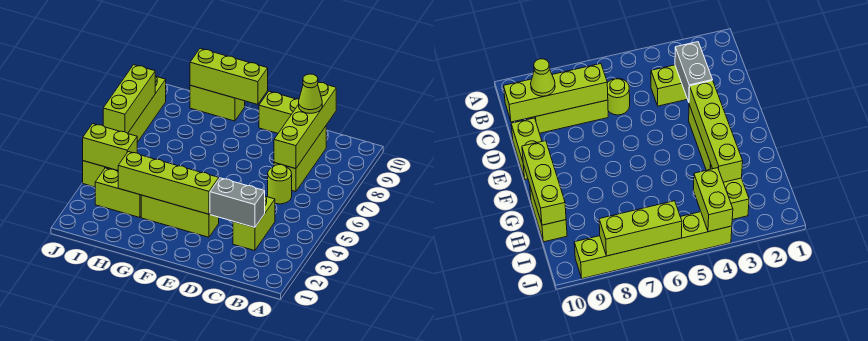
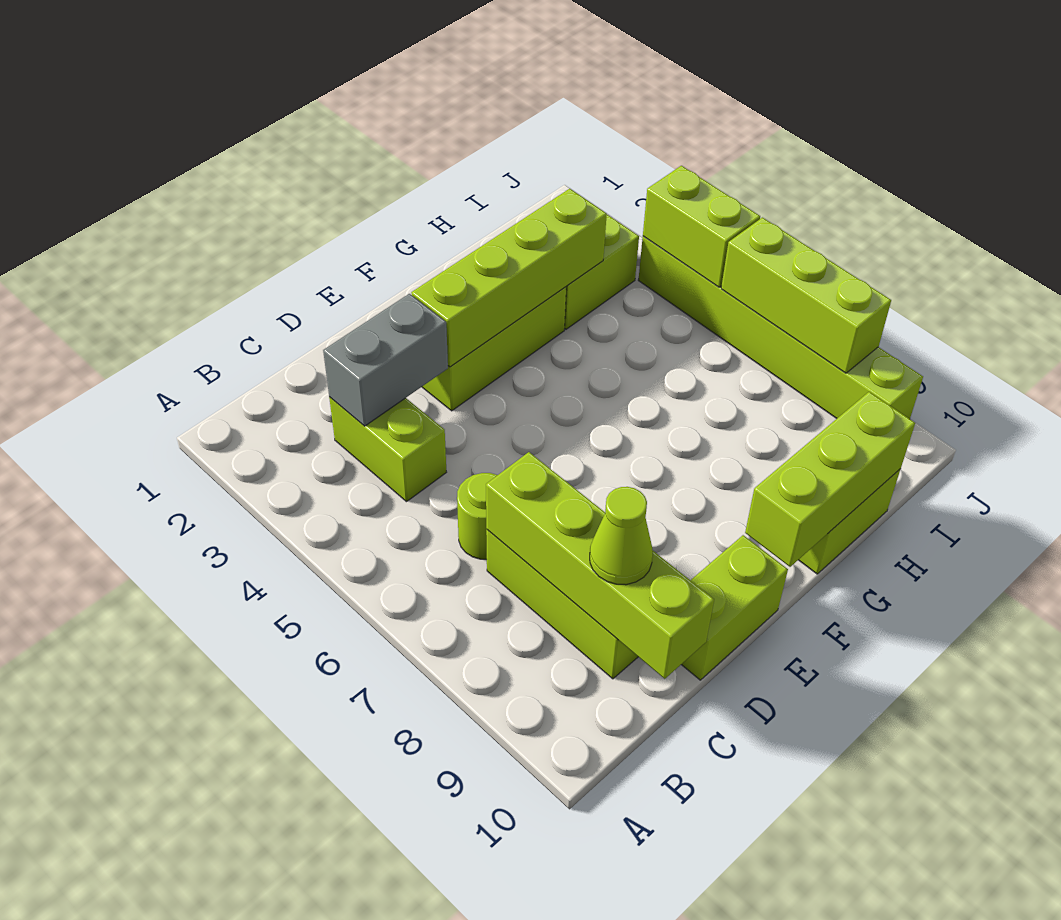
lime 1x2 brick [83,124,137,170] -> lime 1x2 brick turned to [643,166,760,287]

